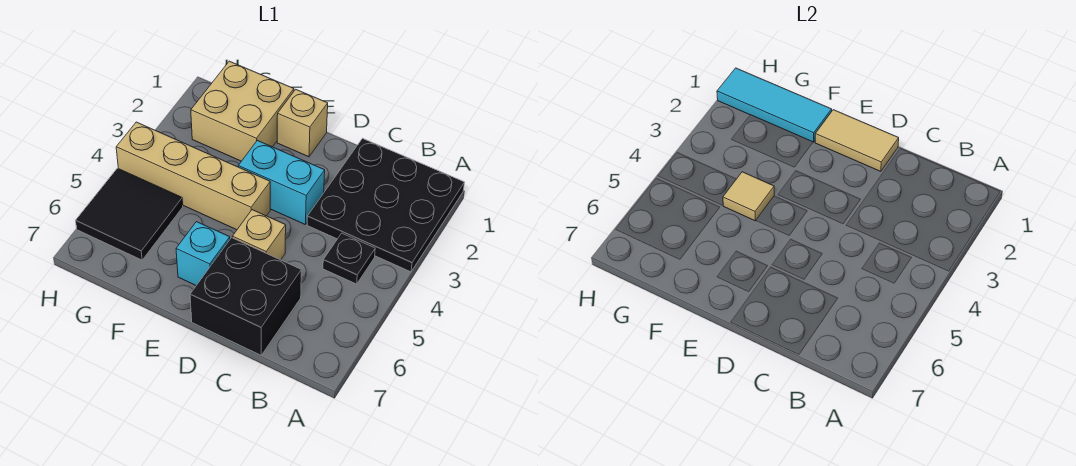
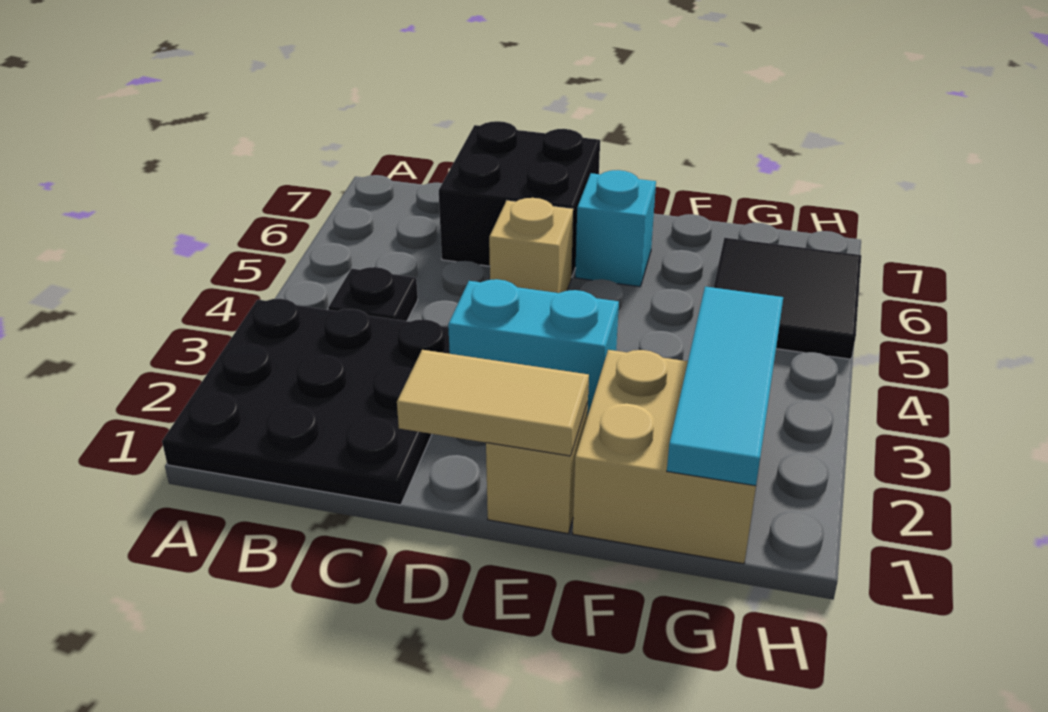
tan 1x4 brick [116,122,270,230] -> none
cyan 1x3 tile [717,68,832,142] -> cyan 1x3 tile turned to [667,287,783,486]
tan 1x1 tile [723,172,774,221] -> none

